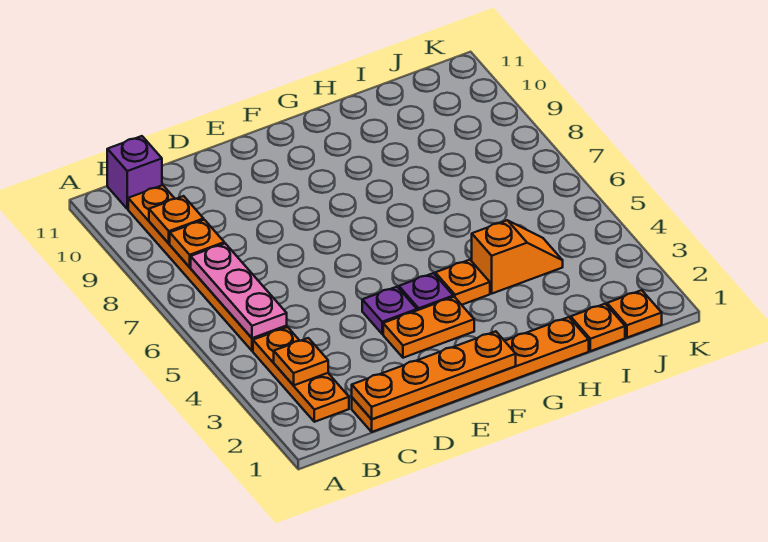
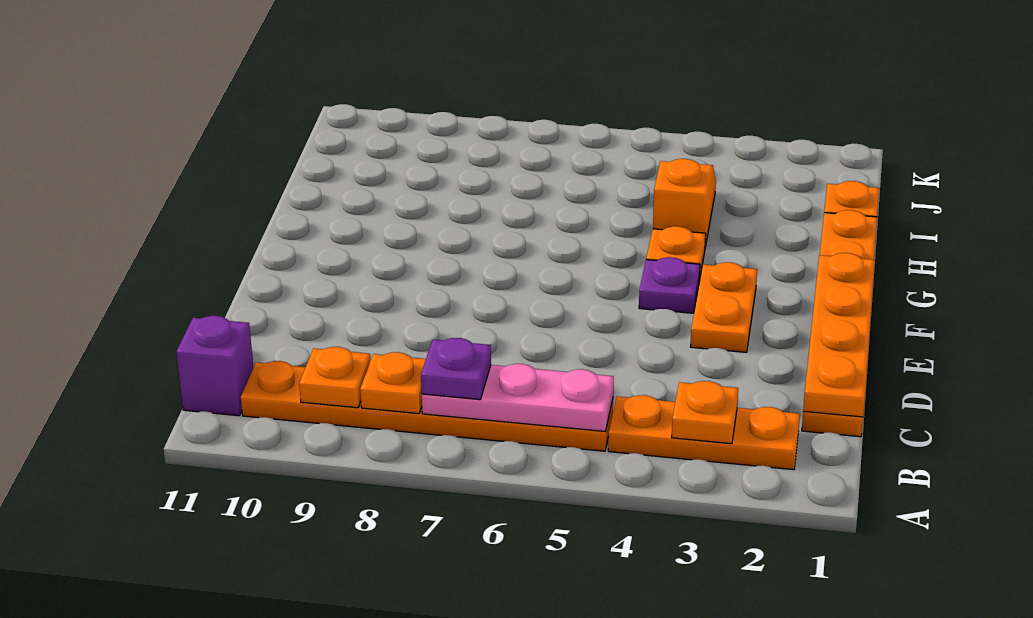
purple 1x1 plate [362,287,417,334] -> purple 1x1 plate moved to [421,338,491,400]
orange 1x1 plate [607,290,662,338] -> none

